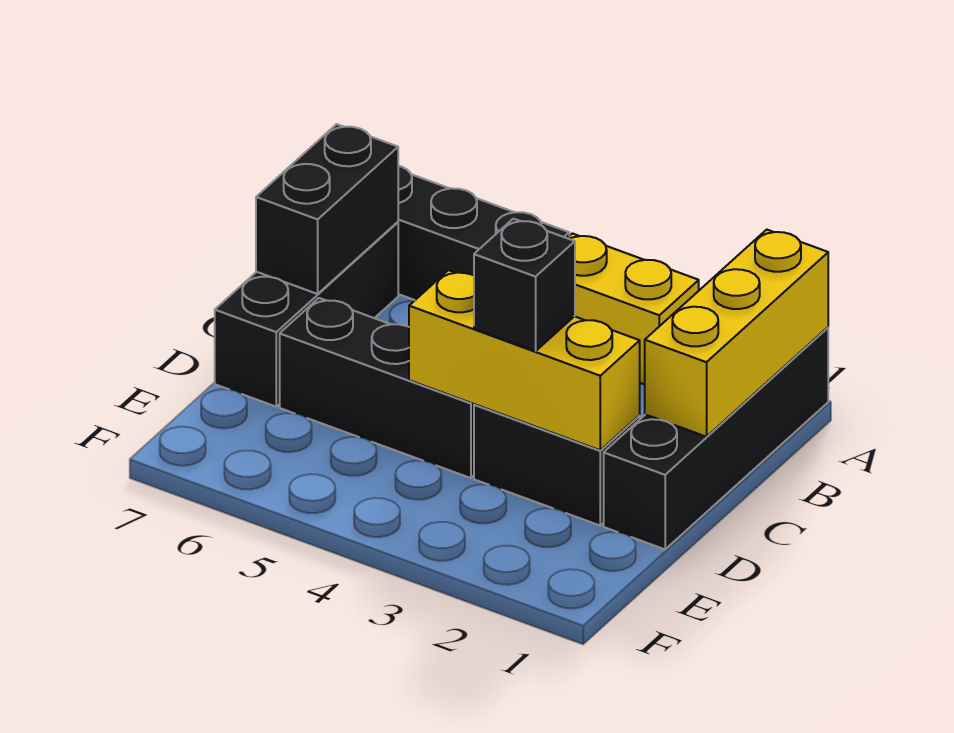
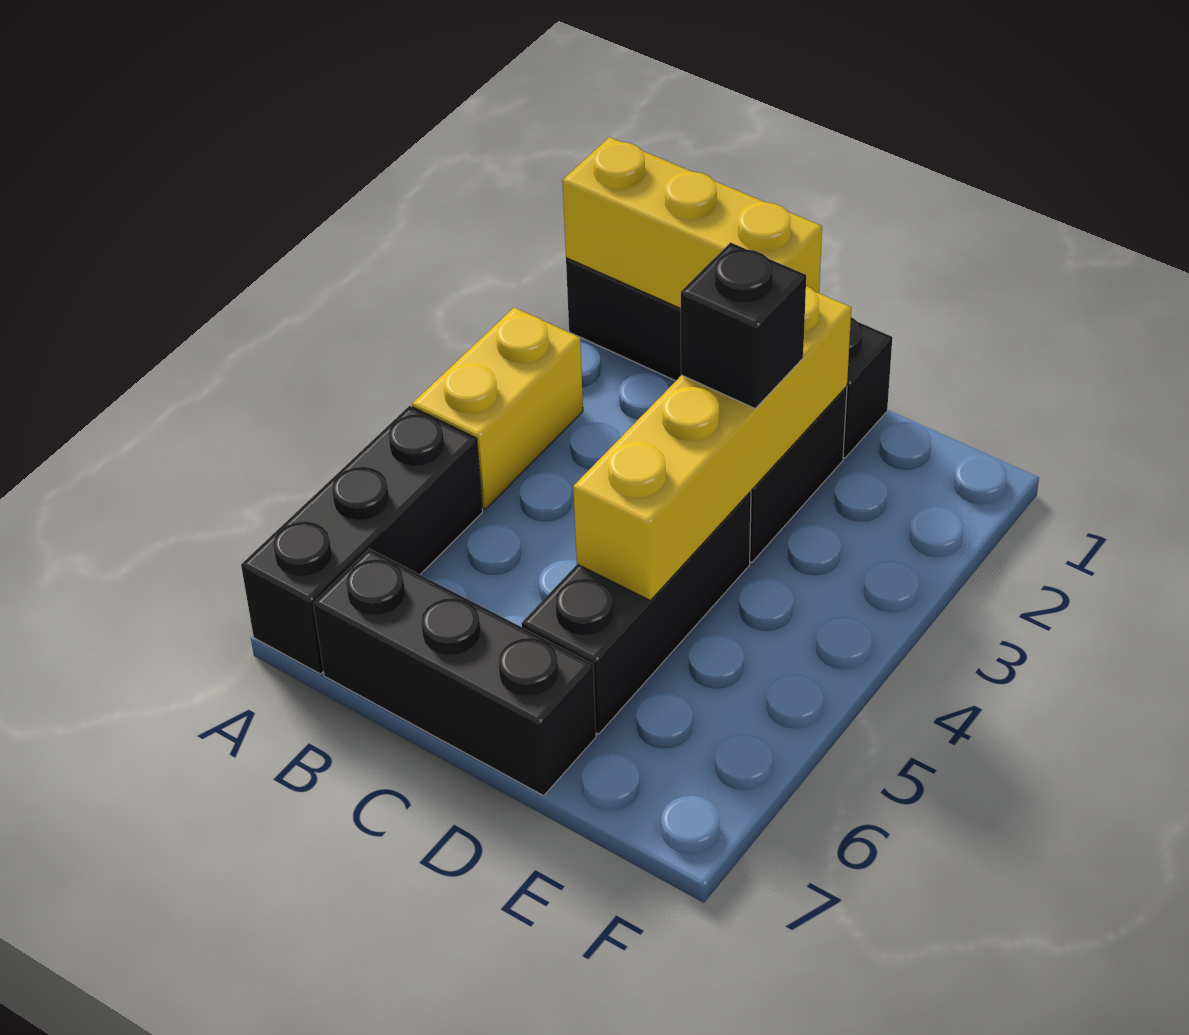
black 1x2 brick [256,124,398,294] -> none
yellow 1x3 brick [409,270,640,450] -> yellow 1x4 brick [573,286,851,600]

